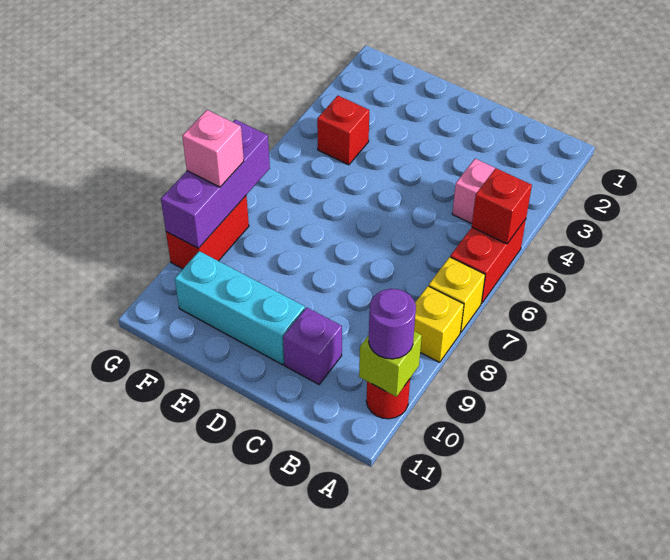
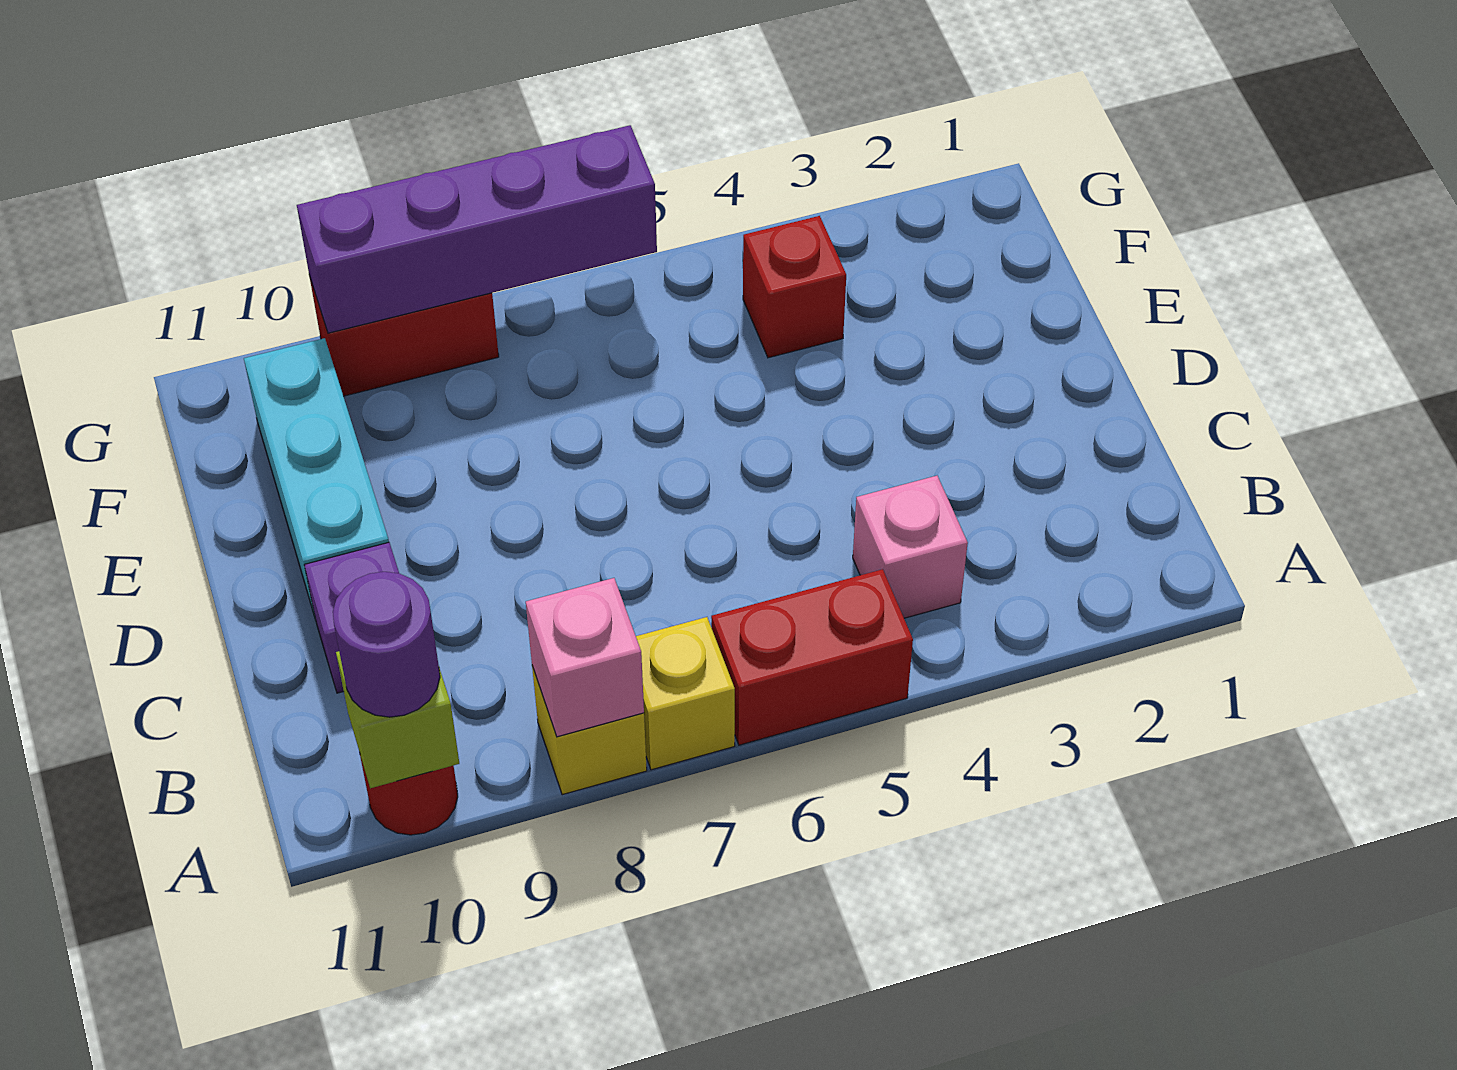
red 1x1 brick [472,168,532,244] -> none
purple 1x3 brick [161,120,270,248] -> purple 1x4 brick [297,125,657,333]
pink 1x1 brick [182,110,244,187] -> pink 1x1 brick moved to [526,578,644,737]

